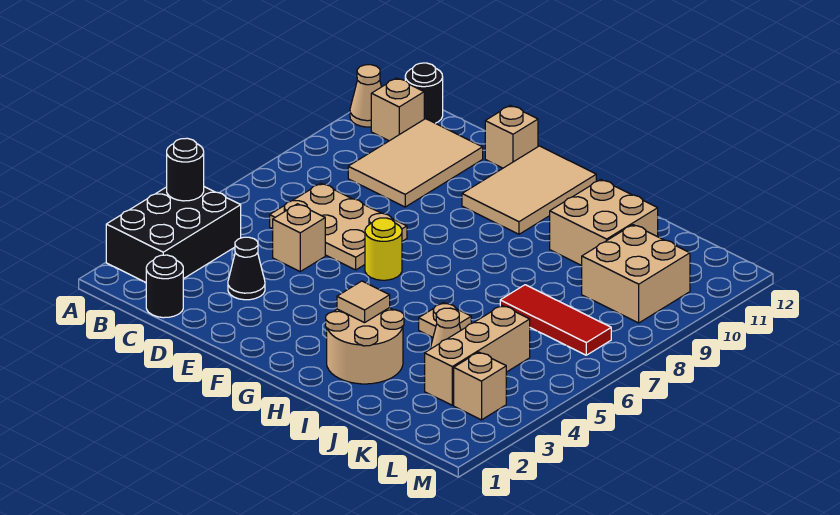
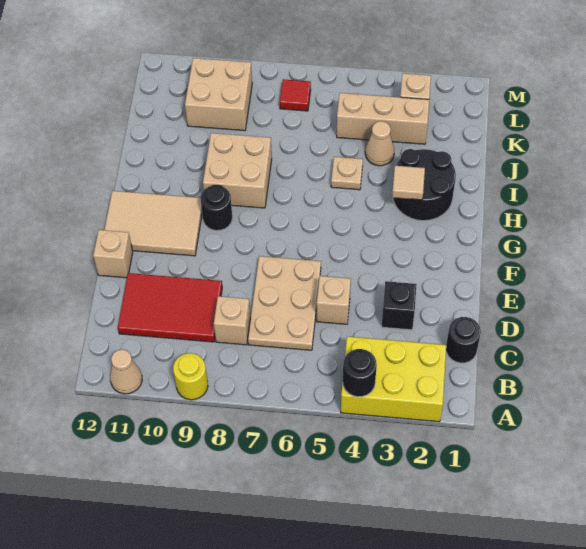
black 2x3 brick [106,187,241,282] -> yellow 2x3 brick [341,336,446,422]
tan 1x1 brick [371,78,424,141] -> tan 1x1 brick moved to [214,296,250,345]
black 1x1 round brick [405,63,443,123] -> black 1x1 round brick moved to [201,185,232,231]
tan 2x3 tile [348,119,483,207] -> red 2x3 tile [118,273,222,342]
black 1x1 cone [228,237,265,300] -> black 1x1 brick [382,281,417,330]
yellow 1x1 round brick [365,218,402,280] -> yellow 1x1 round brick moved to [173,353,208,400]
tan 2x2 round brick [326,308,404,384] -> black 2x2 round brick [393,149,456,221]
tan 2x2 brick [550,180,658,266] -> tan 2x2 brick moved to [203,133,272,208]
red 1x3 tile [500,285,611,355] -> red 1x1 tile [280,79,311,111]

